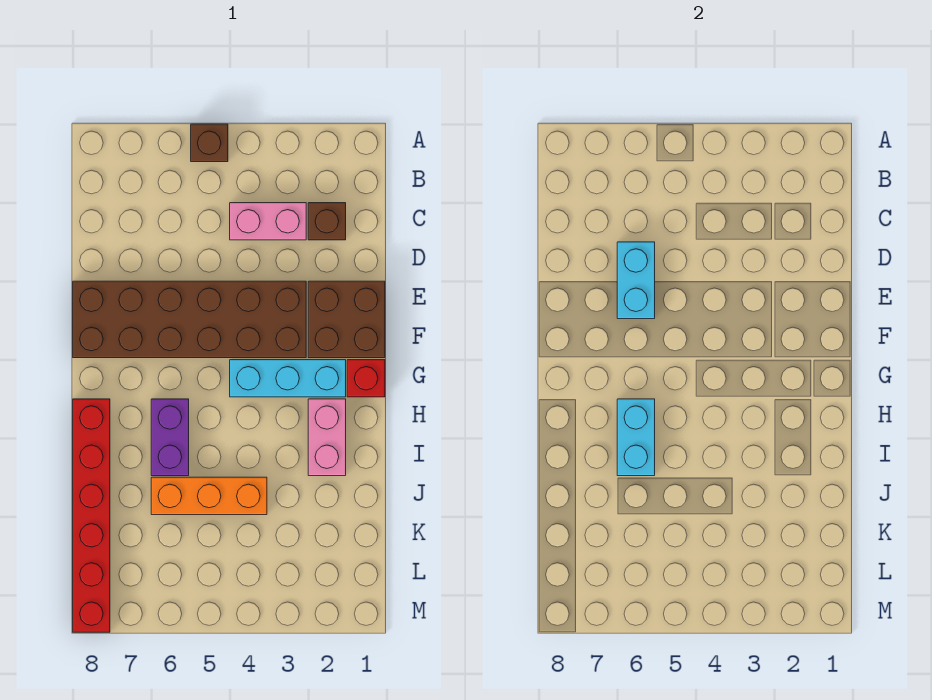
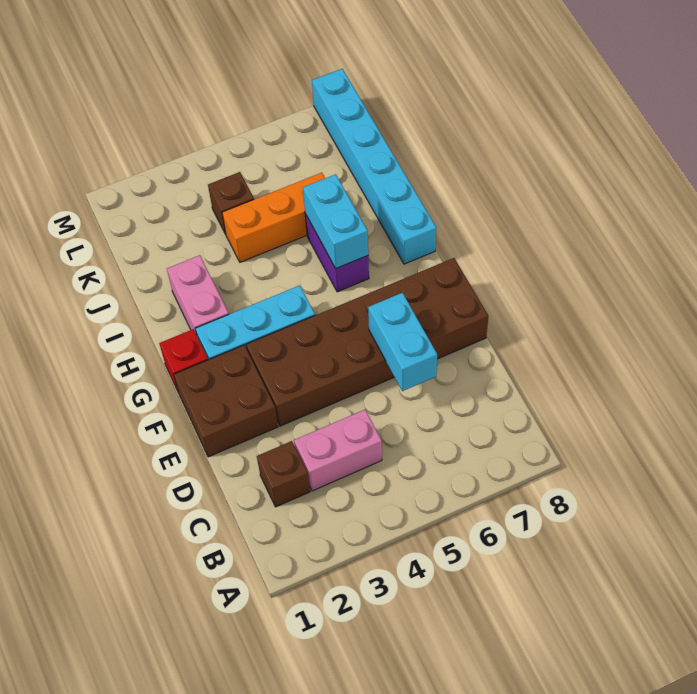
brown 1x1 brick [191,124,228,162] -> brown 1x1 brick moved to [208,172,254,234]
red 1x6 brick [73,399,110,632] -> cyan 1x6 brick [312,69,436,264]

